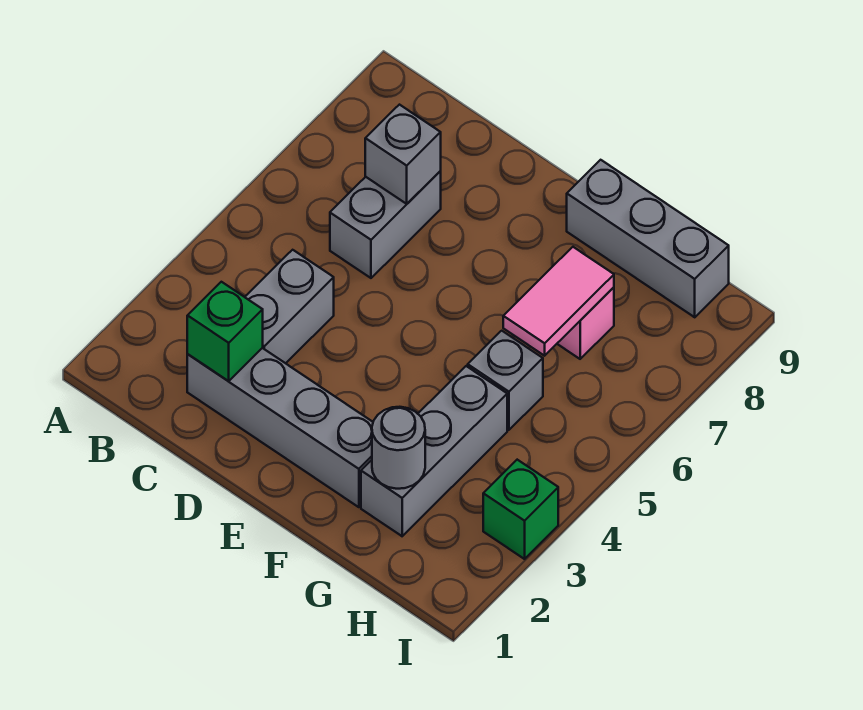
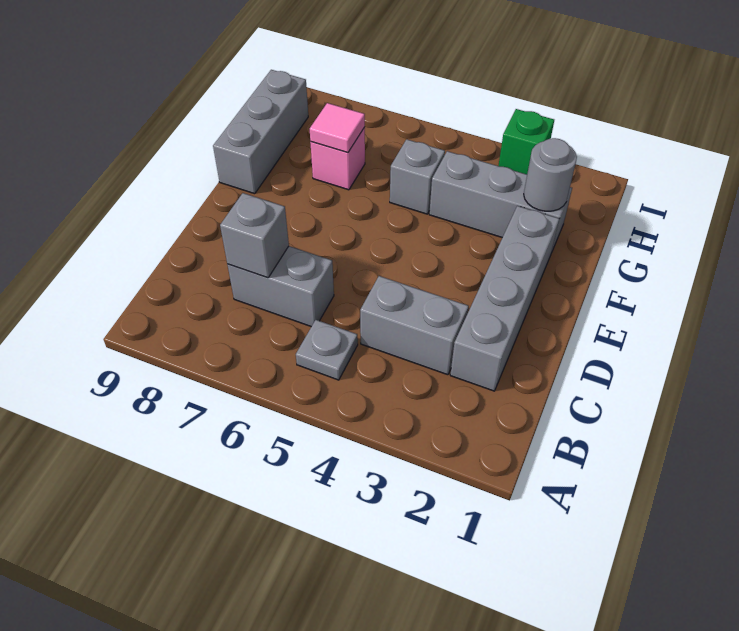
none -> grey 1x1 plate [296,320,358,380]
green 1x1 brick [187,282,263,381] -> none
pink 1x2 tile [503,247,614,356] -> pink 1x1 tile [310,103,365,153]

